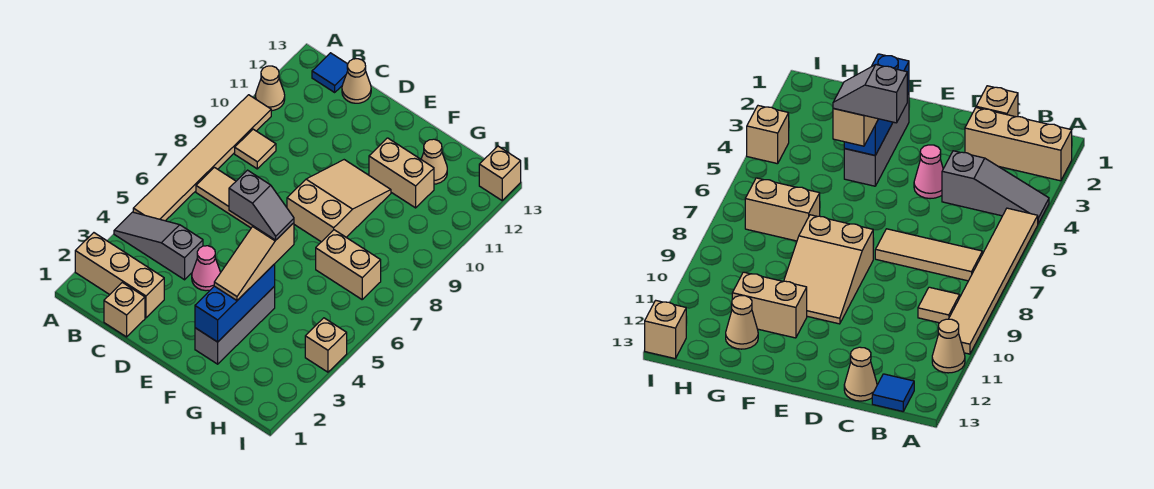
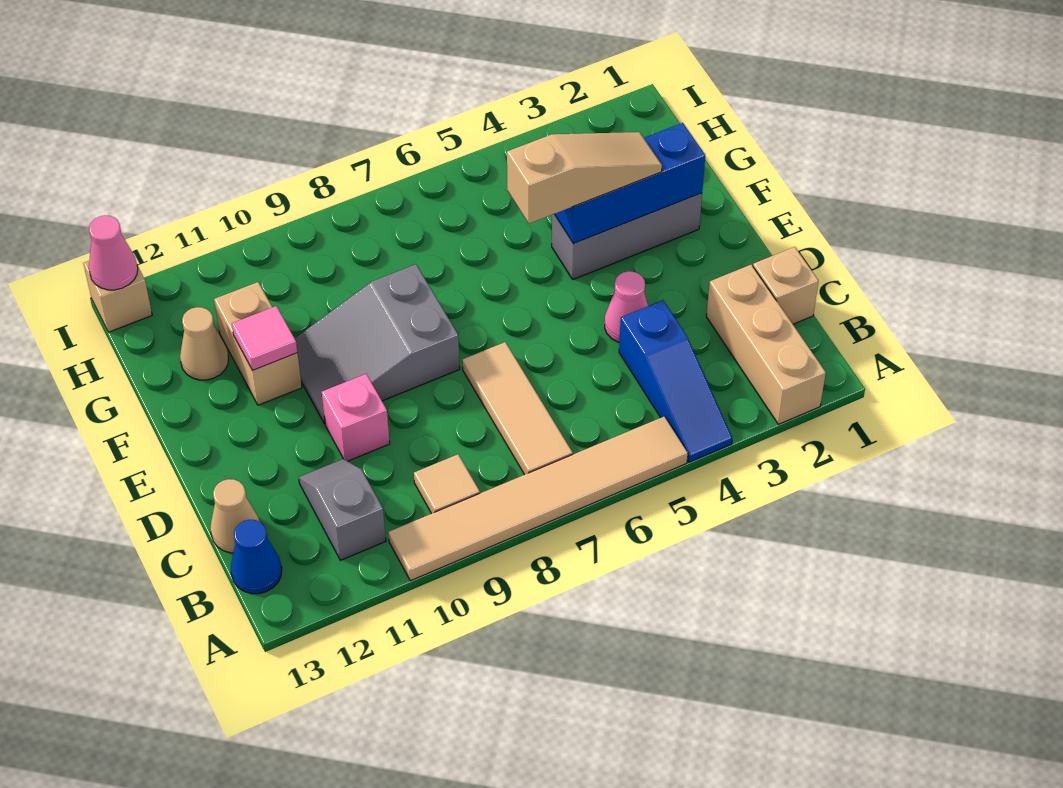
grey 1x3 slope [114,212,203,280] -> blue 1x3 slope [619,300,732,462]
tan 1x1 cone [255,66,285,111] -> none
blue 1x1 tile [312,53,348,92] -> blue 1x1 cone [231,520,282,594]
none -> pink 1x1 brick [322,374,390,461]
grey 1x2 slope [229,170,294,240] -> grey 1x2 slope moved to [299,459,386,560]
tan 2x3 slope [287,160,391,242] -> grey 2x3 slope [295,264,460,424]
none -> pink 1x1 tile [232,306,297,370]
tan 1x2 brick [316,230,381,299] -> none
tan 1x1 brick [305,318,347,372] -> none
none -> pink 1x1 cone [89,215,138,290]

